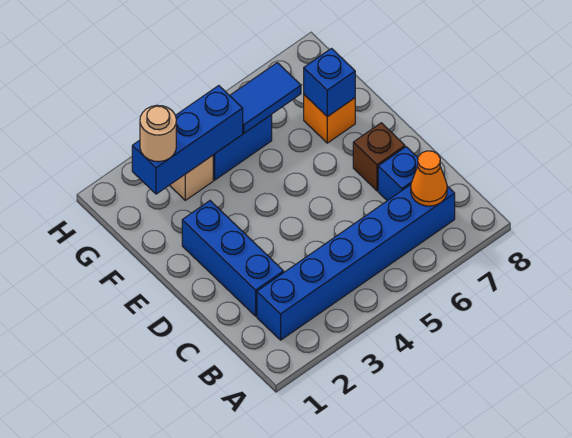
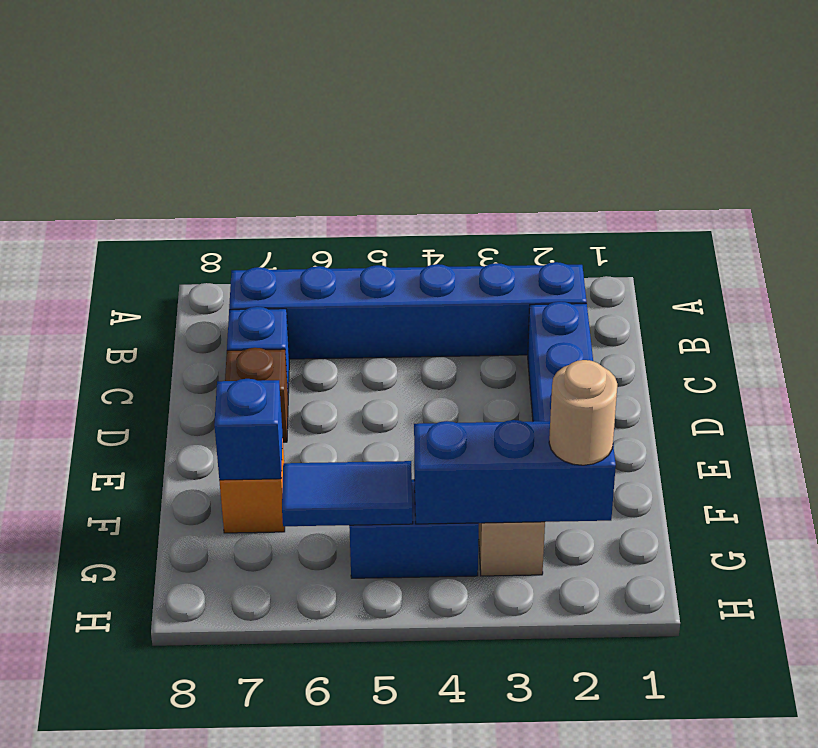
orange 1x1 cone [411,151,447,206] -> none

